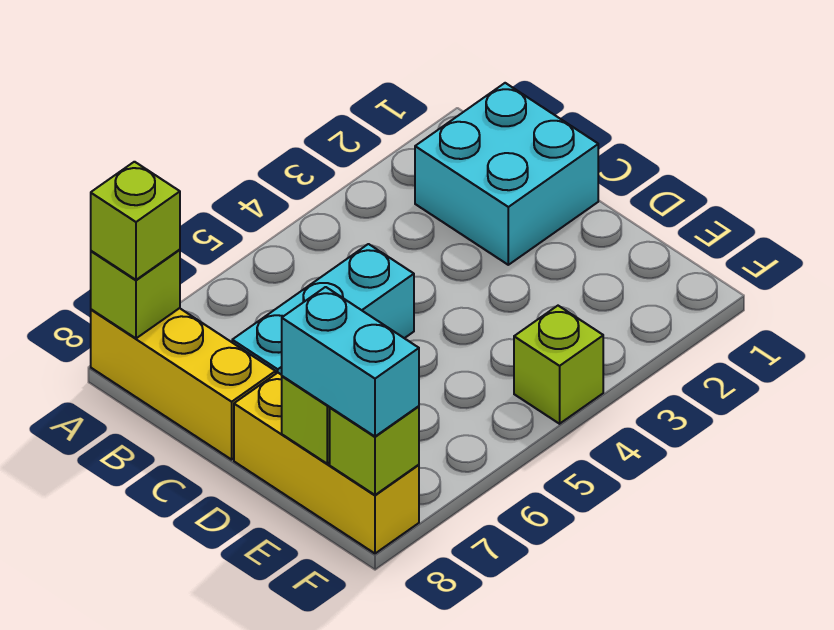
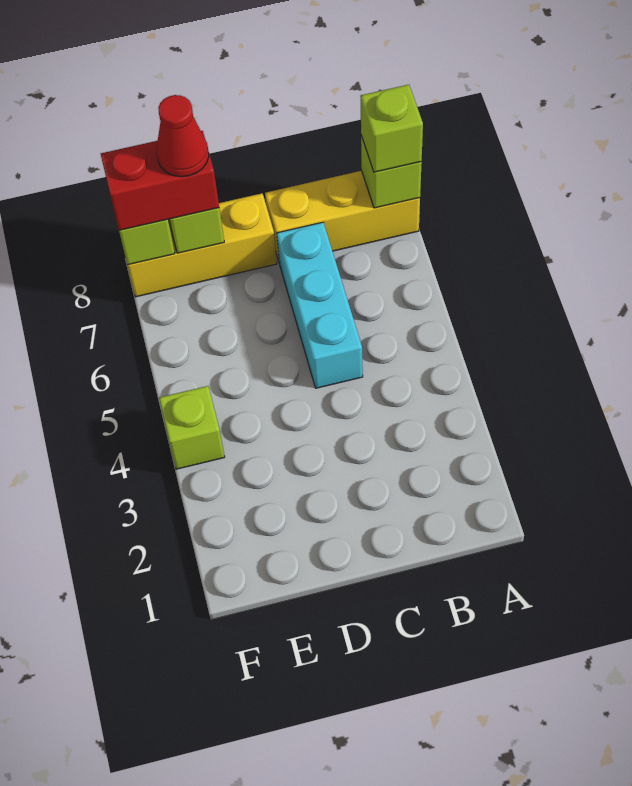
cyan 2x2 brick [415,83,598,265] -> none
cyan 1x2 brick [282,287,419,436] -> red 1x2 brick [101,131,219,230]
none -> red 1x1 cone [156,95,209,177]

